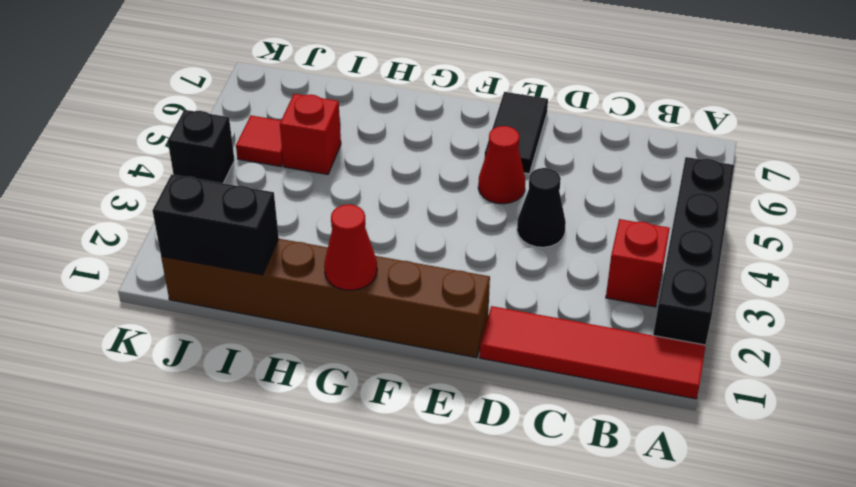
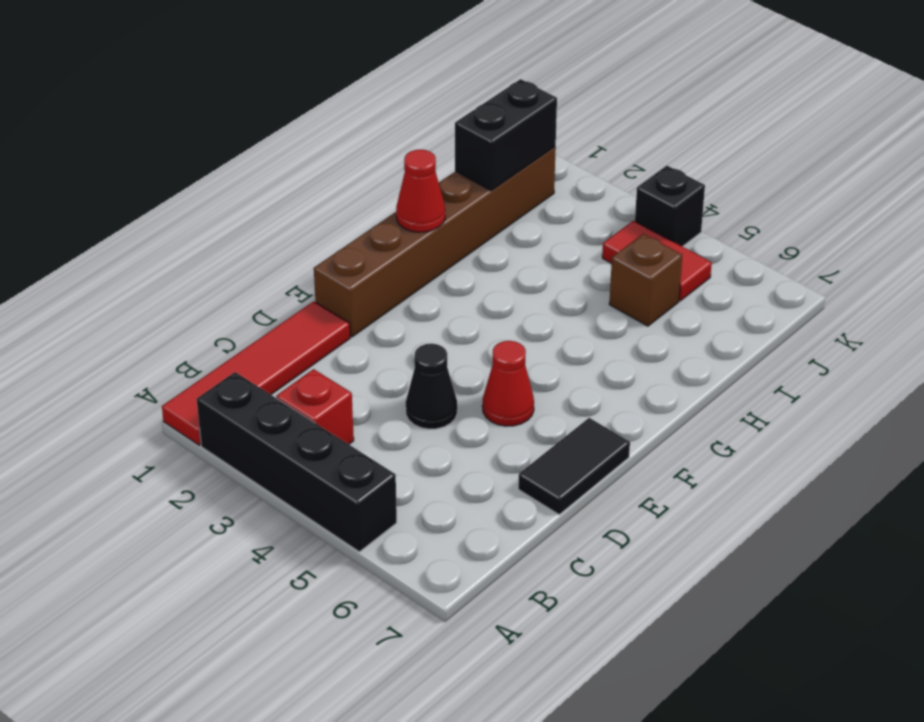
black 1x2 tile [484,92,548,174] -> black 1x2 tile turned to [518,418,630,514]
red 1x1 brick [280,94,341,174] -> brown 1x1 brick [609,234,682,326]
red 1x1 tile [236,116,283,166] -> red 1x2 tile [602,221,712,301]

